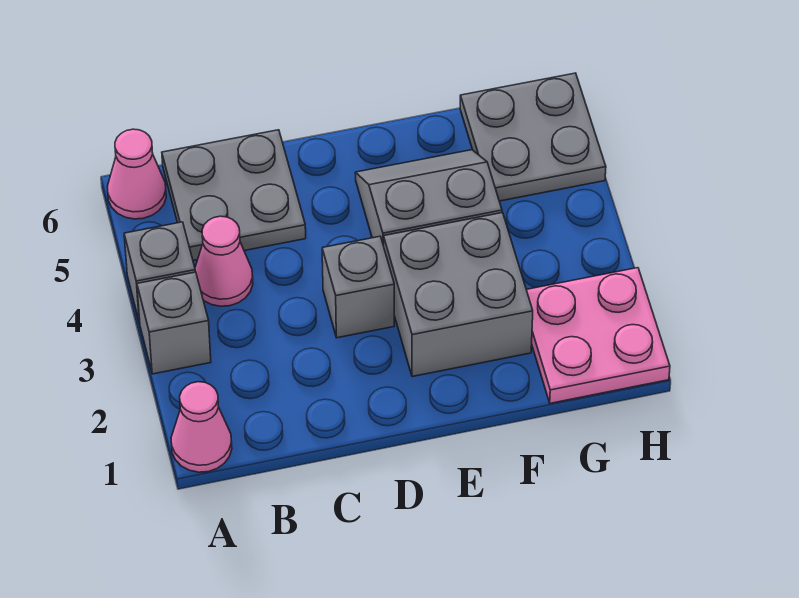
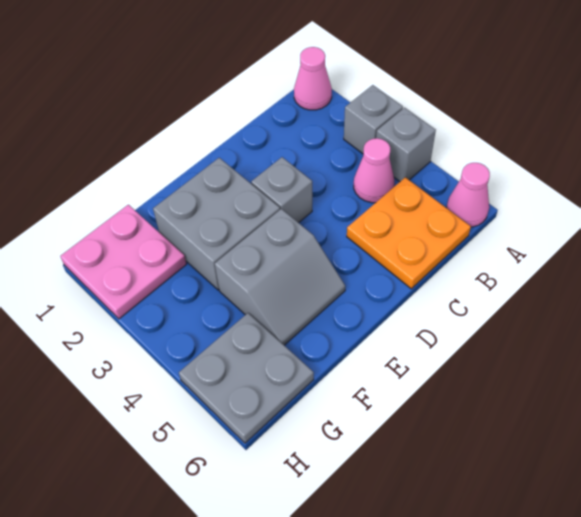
grey 2x2 plate [162,130,306,260] -> orange 2x2 plate [347,177,471,289]

